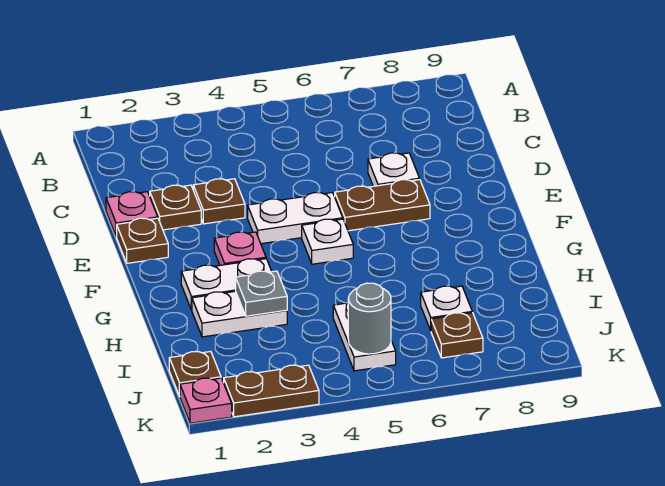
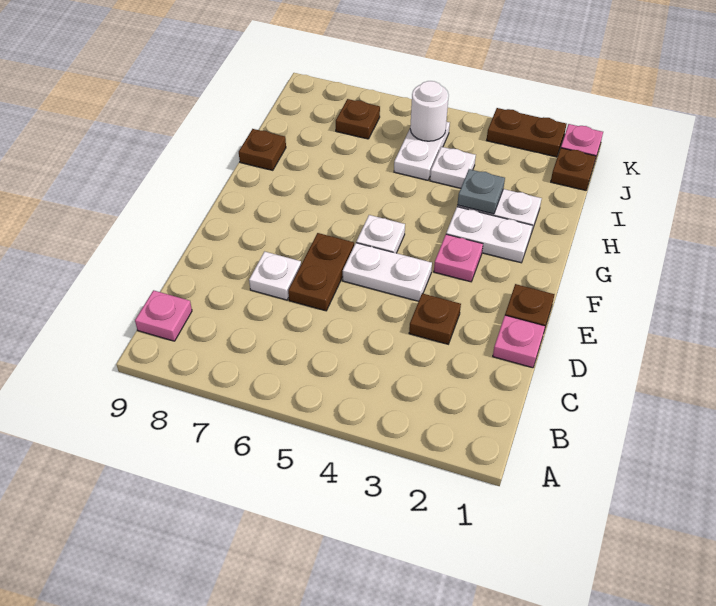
none -> pink 1x1 plate [135,290,192,341]
brown 1x1 plate [150,185,201,230] -> brown 1x1 plate moved to [239,129,286,170]
brown 1x2 plate [335,180,430,231] -> brown 1x2 plate turned to [288,233,354,311]
white 1x1 plate [421,286,472,330] -> white 1x1 plate moved to [430,147,476,188]
grey 1x1 round brick [348,283,391,354] -> white 1x1 round brick [410,81,449,141]

